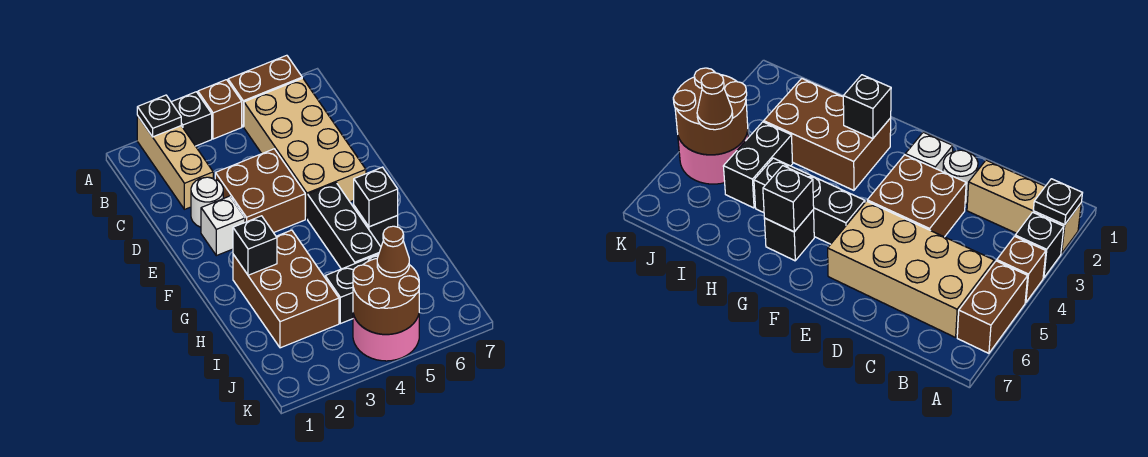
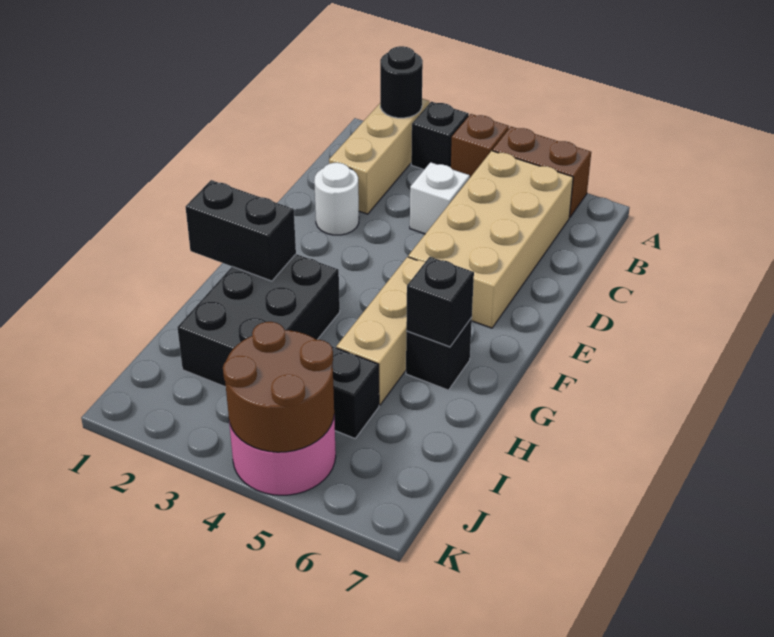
black 1x1 plate [137,95,181,137] -> black 1x1 round brick [380,46,423,118]
brown 2x2 brick [215,149,305,233] -> none
white 1x1 brick [201,196,245,256] -> white 1x1 brick moved to [410,162,470,234]
black 1x3 brick [308,183,381,269] -> tan 1x3 brick [336,257,425,405]
brown 2x3 brick [233,230,339,348] -> black 2x3 brick [177,254,340,387]
black 1x1 brick [233,216,277,275] -> black 1x2 brick [186,180,296,281]
brown 1x1 cone [377,226,409,277] -> none

